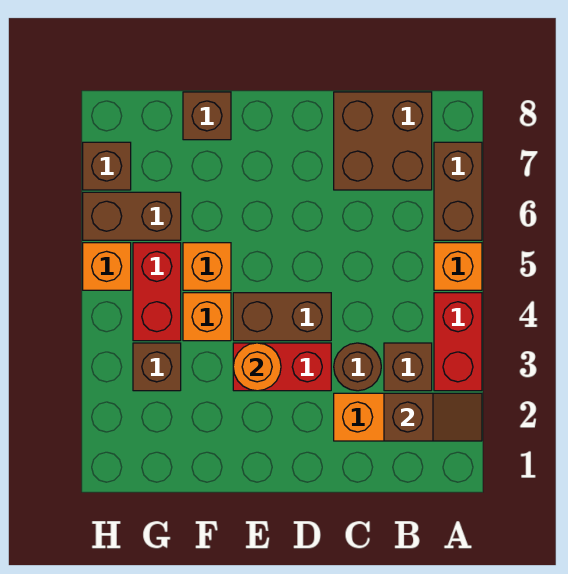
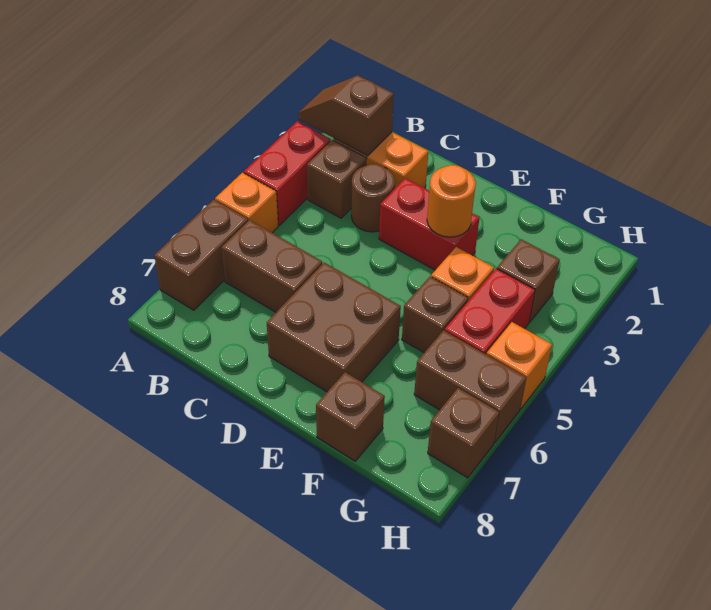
brown 2x2 brick [334,92,432,190] -> brown 2x2 brick moved to [267,263,401,392]
brown 1x2 brick [233,293,331,341] -> brown 1x2 brick moved to [221,220,322,312]
orange 1x1 brick [183,243,231,290] -> brown 1x1 brick [402,277,468,353]

